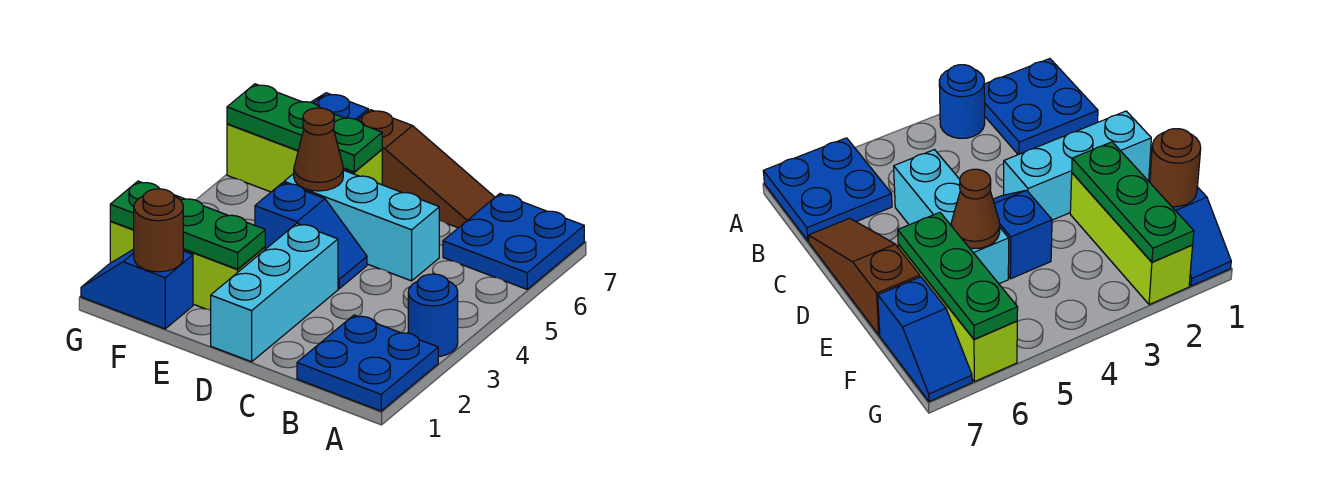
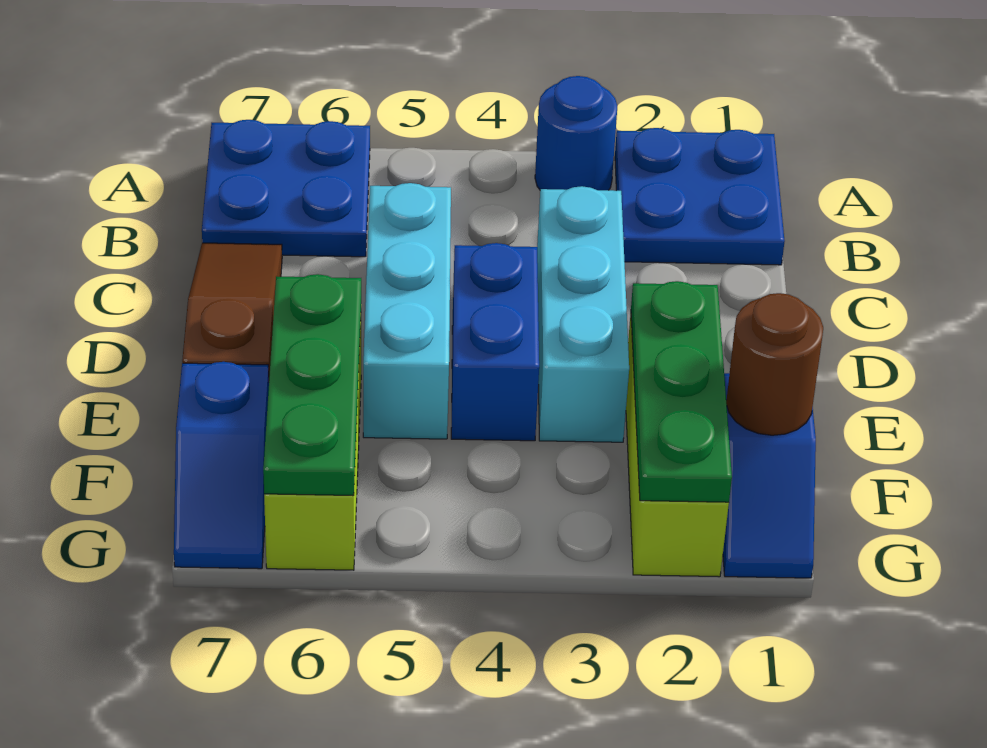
cyan 1x3 brick [211,223,338,362] -> cyan 1x3 brick turned to [537,186,629,442]
blue 1x2 slope [255,183,367,289] -> blue 1x2 brick [451,243,539,441]
brown 1x1 cone [294,108,343,191] -> none

